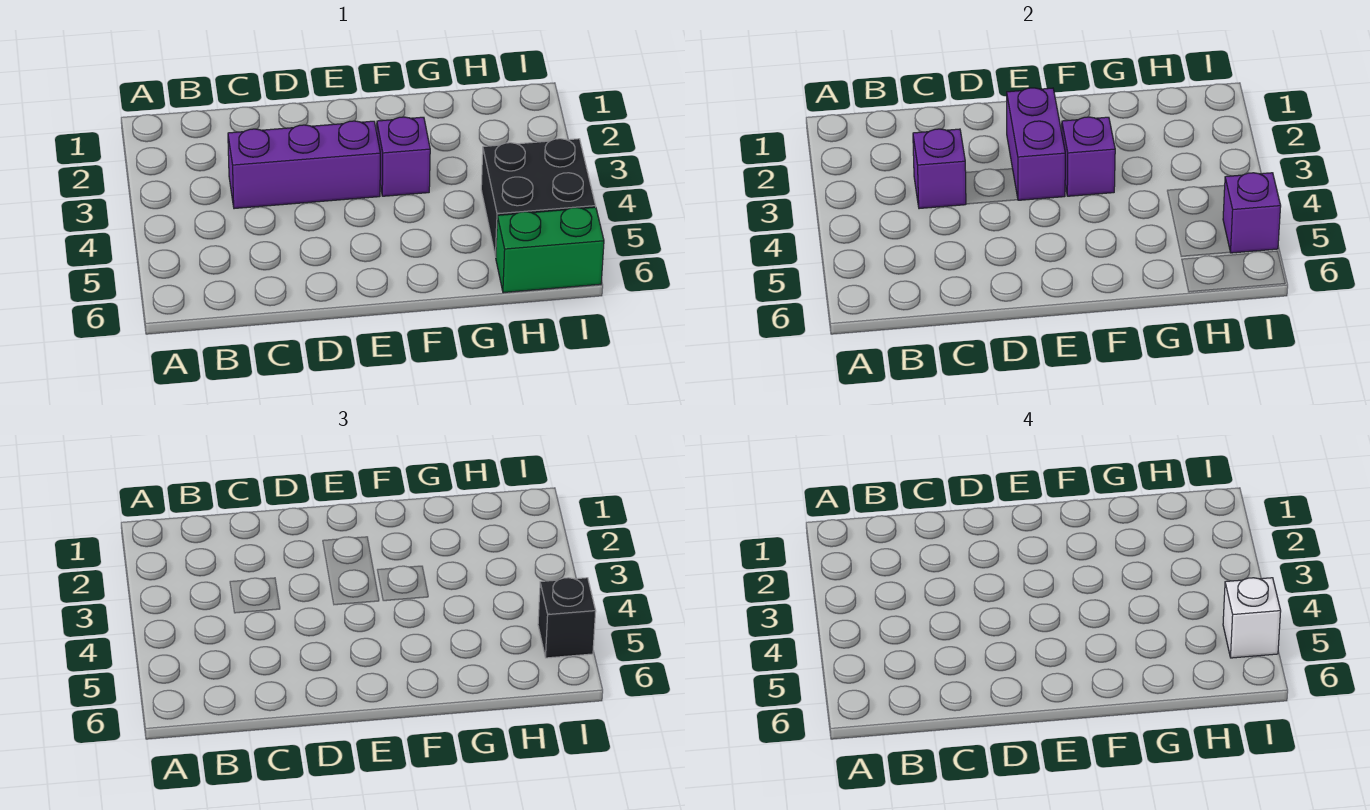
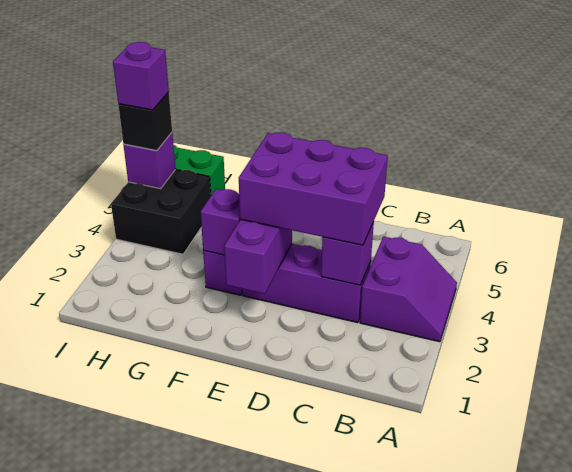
none -> purple 2x2 slope [360,237,457,342]
none -> purple 2x3 brick [239,133,388,245]
white 1x1 brick [1223,578,1281,658] -> purple 1x1 brick [113,42,169,110]

